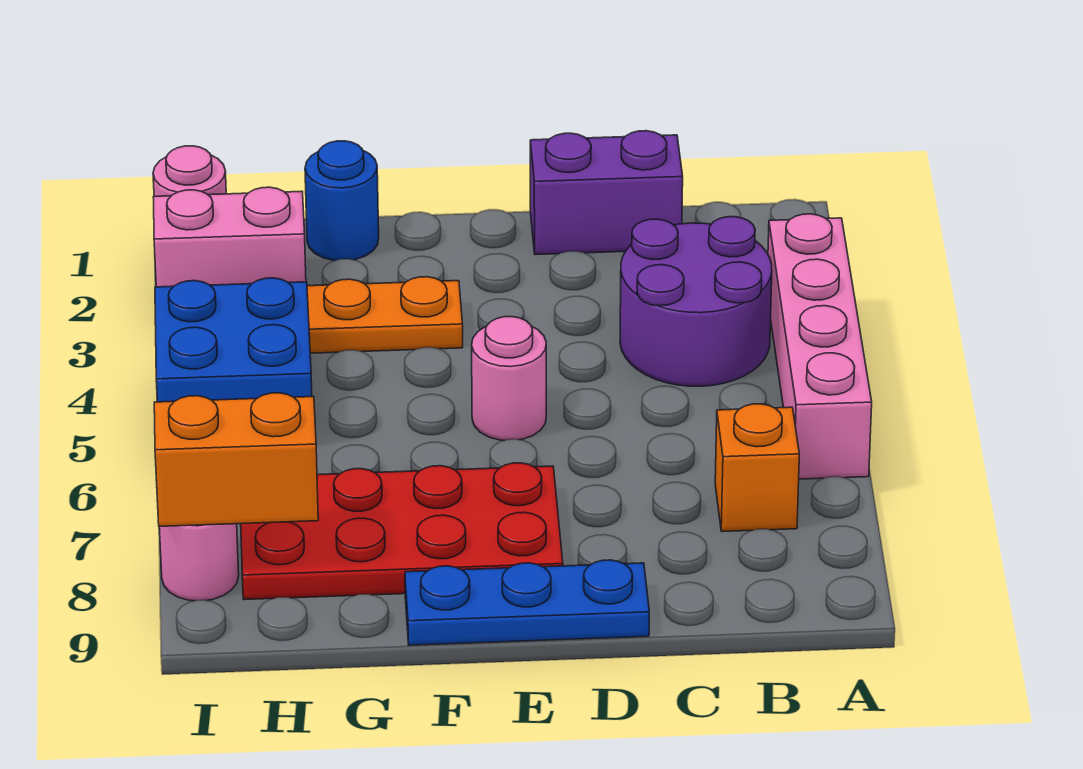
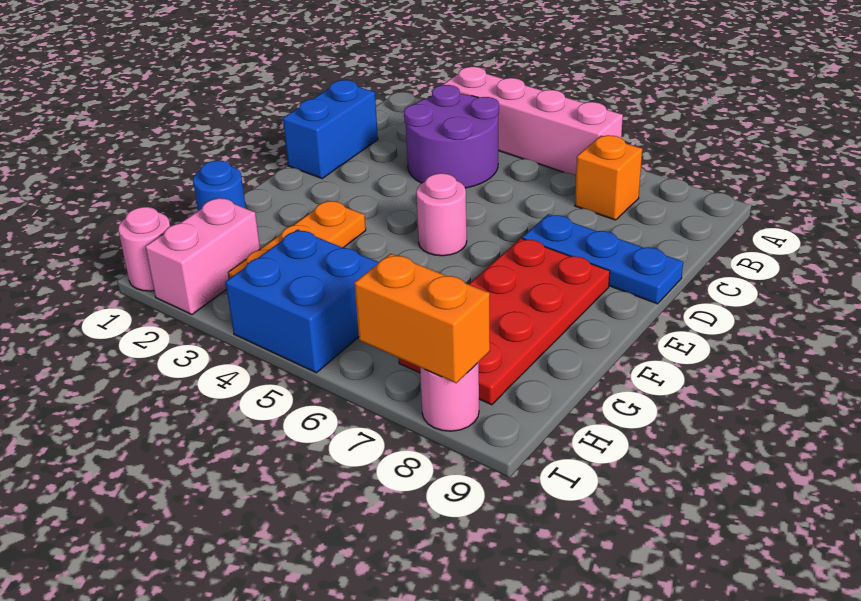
purple 1x2 brick [530,131,683,255] -> blue 1x2 brick [283,80,378,179]
blue 1x3 plate [405,560,649,645] -> blue 1x3 plate turned to [522,214,683,304]
orange 1x2 brick [154,393,318,526] -> orange 1x2 brick turned to [354,254,490,383]

